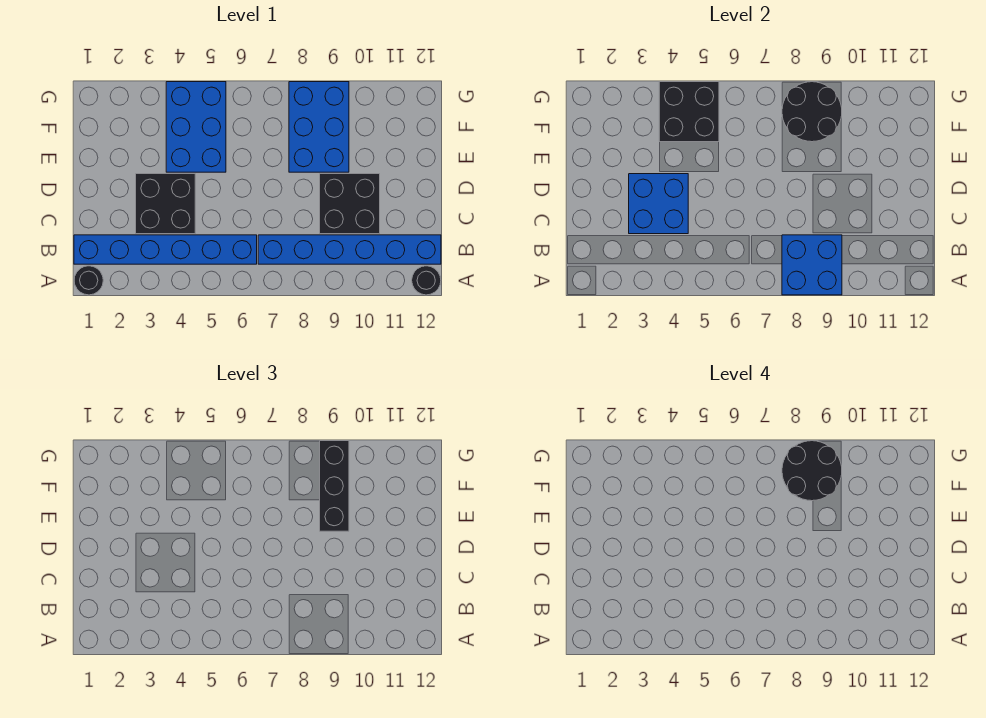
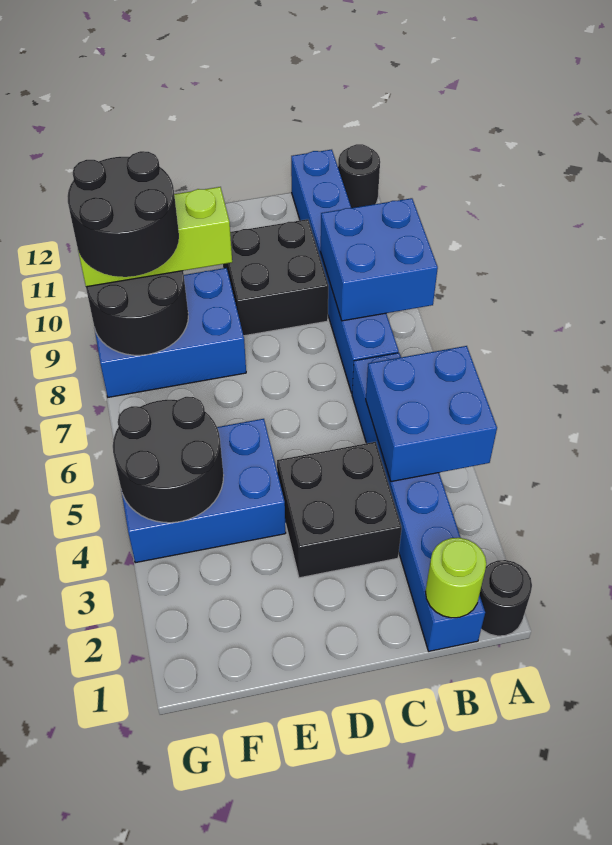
none -> lime 1x1 round brick [426,538,486,618]
blue 2x2 brick [629,174,688,234] -> blue 2x2 brick moved to [366,346,497,482]
black 1x3 brick [320,441,349,531] -> lime 1x3 brick [79,187,232,287]
black 2x2 brick [659,82,719,142] -> black 2x2 round brick [113,397,224,523]

